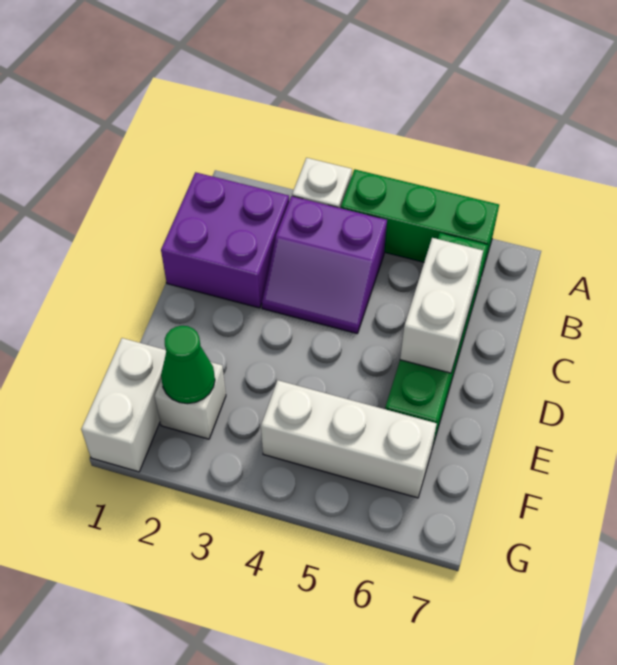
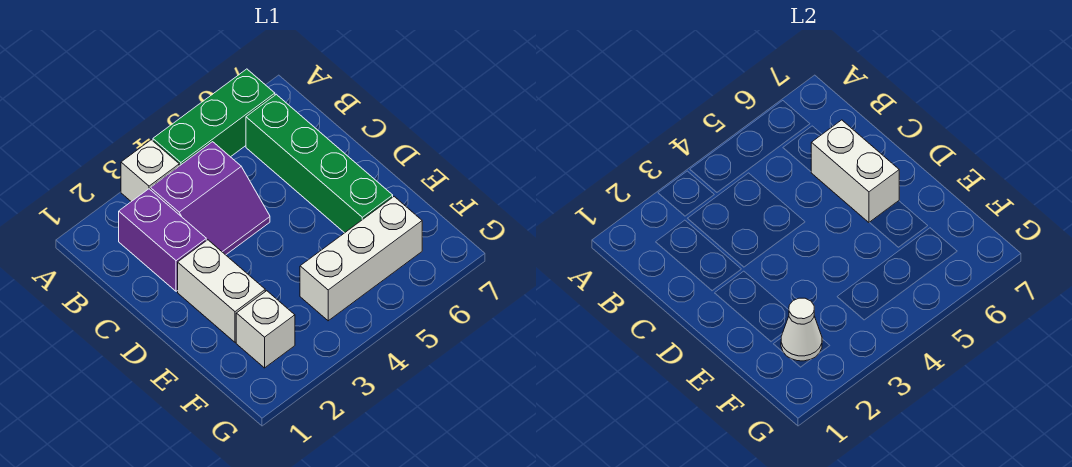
purple 2x2 brick [161,172,289,308] -> purple 1x2 brick [119,189,206,291]
white 1x2 brick [81,338,166,472] -> white 1x2 brick moved to [178,240,265,342]
green 1x1 cone [161,326,215,404] -> white 1x1 cone [781,298,822,361]

